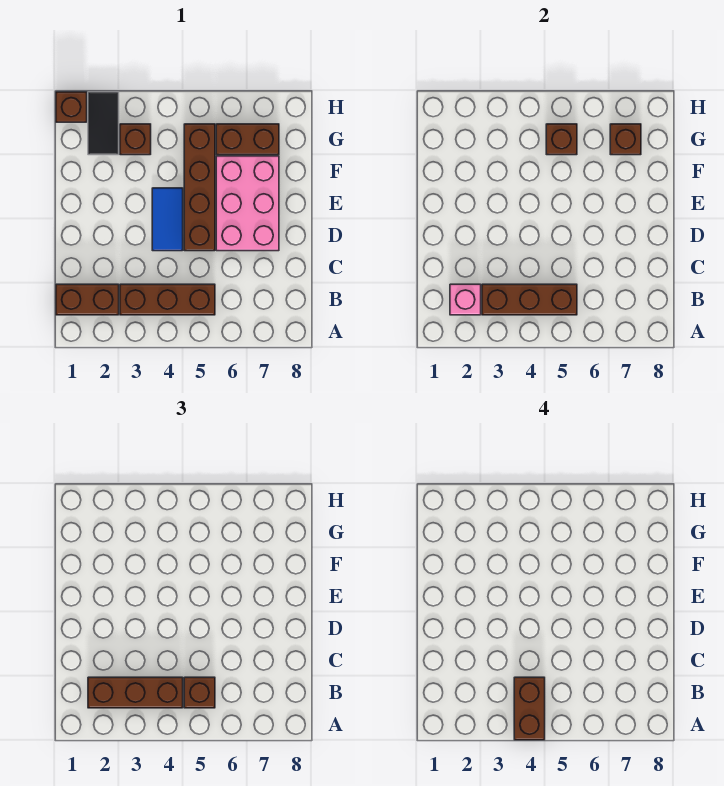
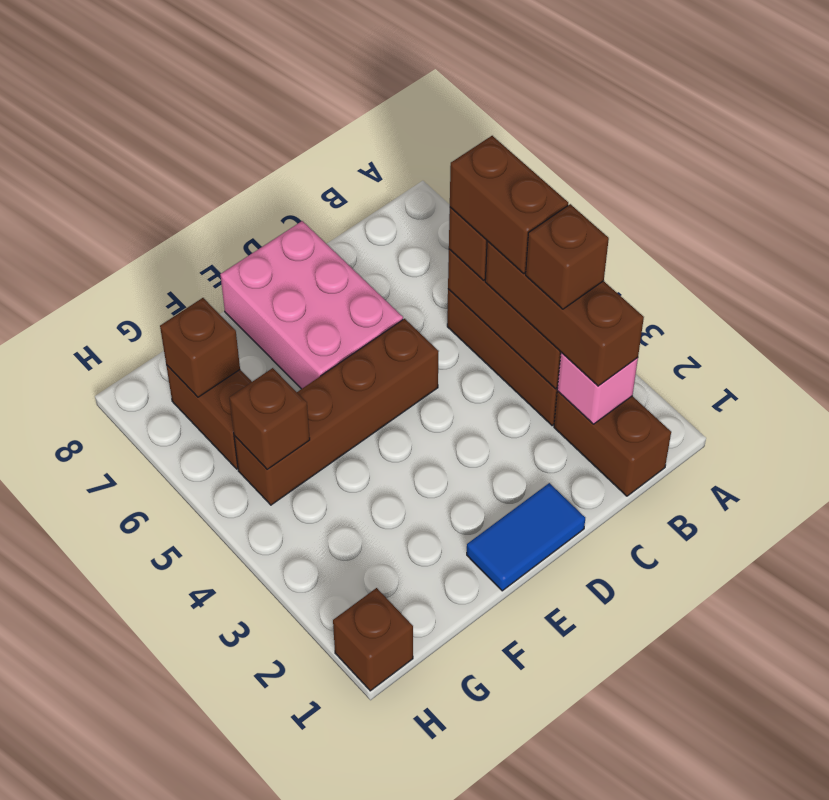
brown 1x2 brick [514,677,545,740] -> brown 1x2 brick turned to [450,136,568,274]
blue 1x2 tile [152,188,183,251] -> blue 1x2 tile moved to [467,483,585,591]
pink 2x3 brick [216,156,279,251] -> pink 2x3 brick turned to [220,221,403,389]
black 1x2 tile [88,92,119,155] -> none
brown 1x1 brick [120,124,151,155] -> brown 1x1 brick moved to [526,204,609,309]

